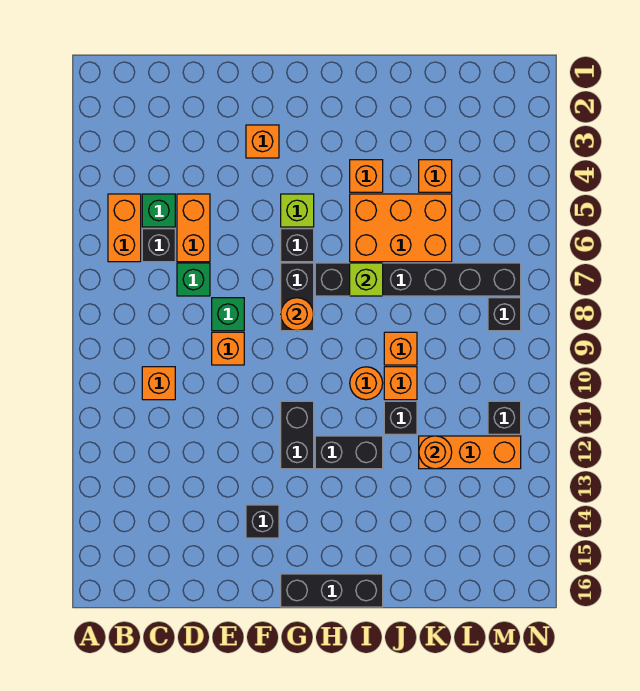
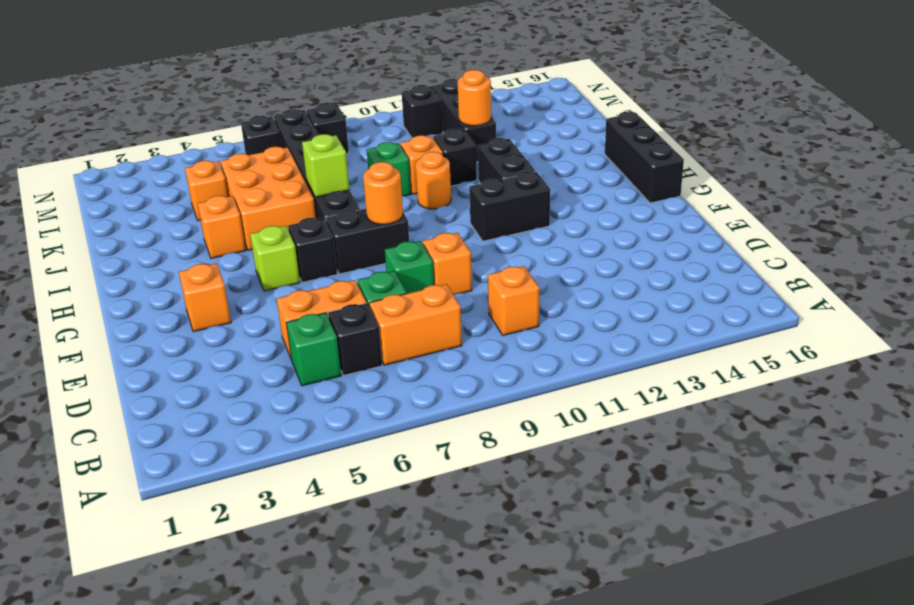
orange 1x2 brick [108,194,141,262] -> orange 1x2 brick moved to [369,284,462,365]
black 1x1 brick [246,505,279,538] -> black 1x1 brick moved to [241,115,282,155]
orange 1x1 brick [384,332,417,365] -> green 1x1 brick [367,142,411,196]
orange 1x3 brick [419,436,521,469] -> black 1x3 brick [432,79,496,162]

